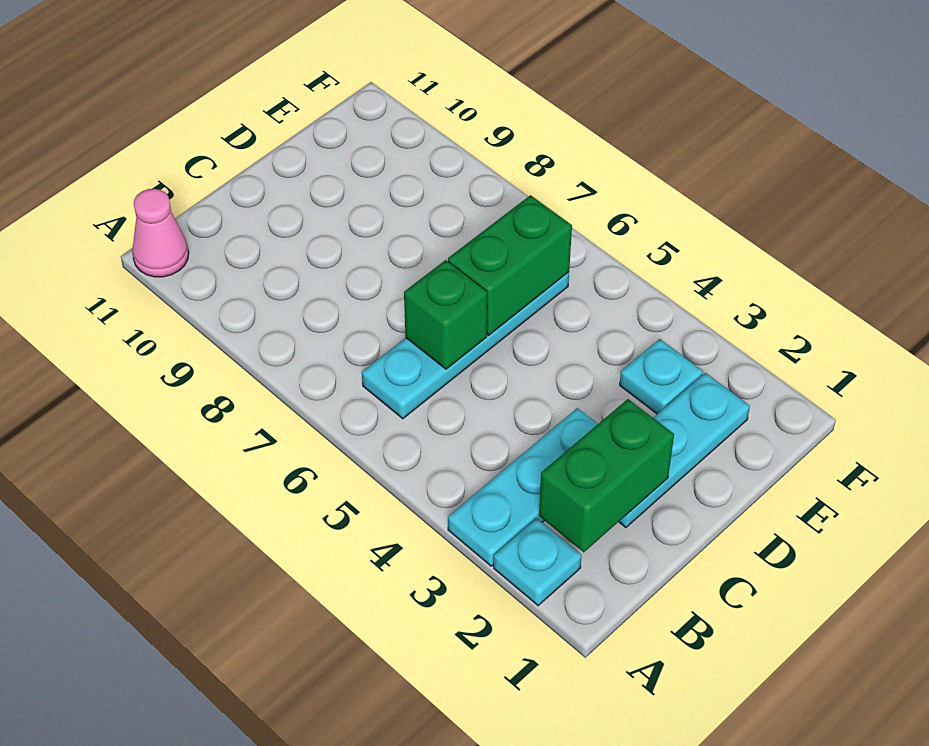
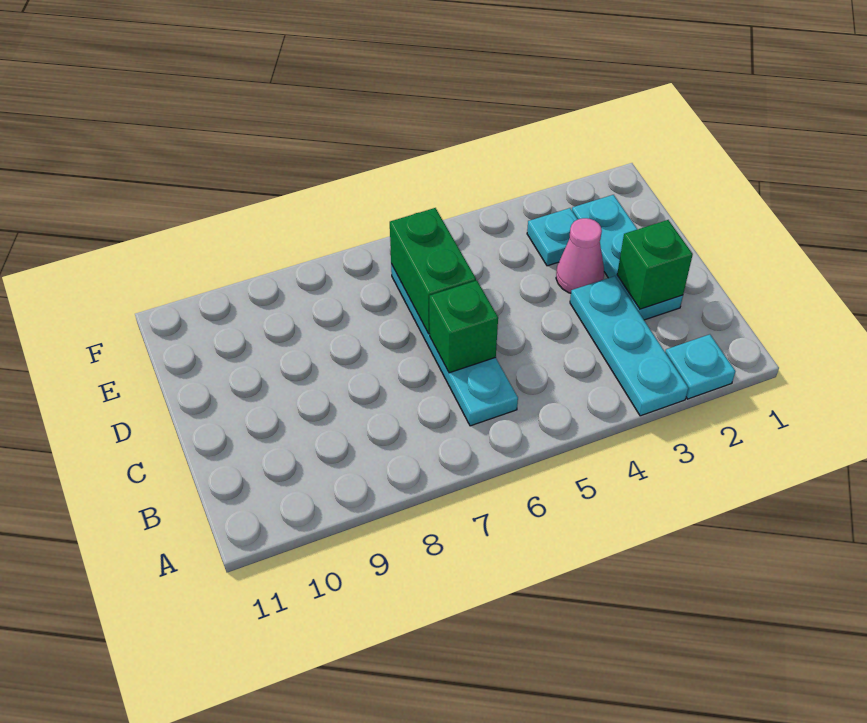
pink 1x1 cone [132,189,189,277] -> pink 1x1 cone moved to [556,218,604,293]
green 1x2 brick [539,399,674,552] -> green 1x1 brick [617,220,693,309]

